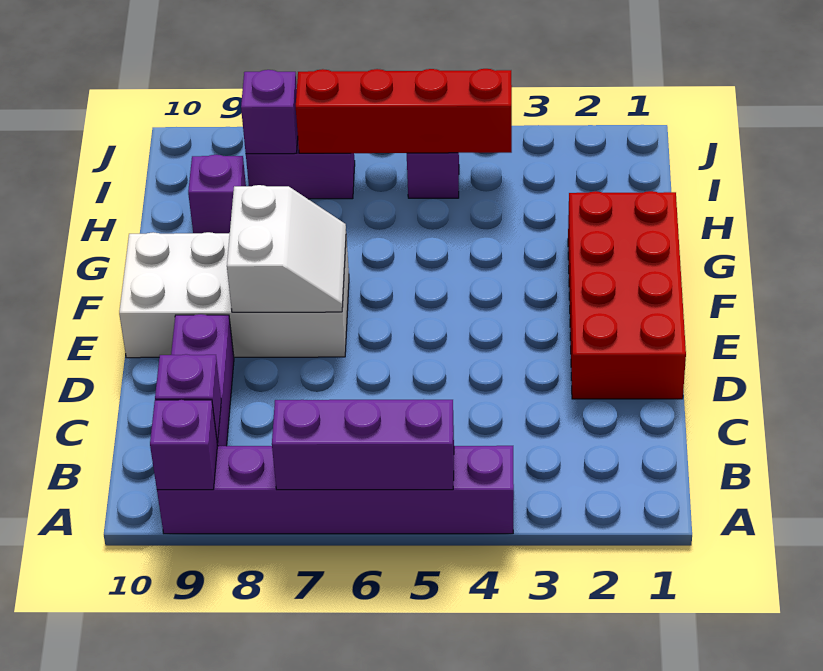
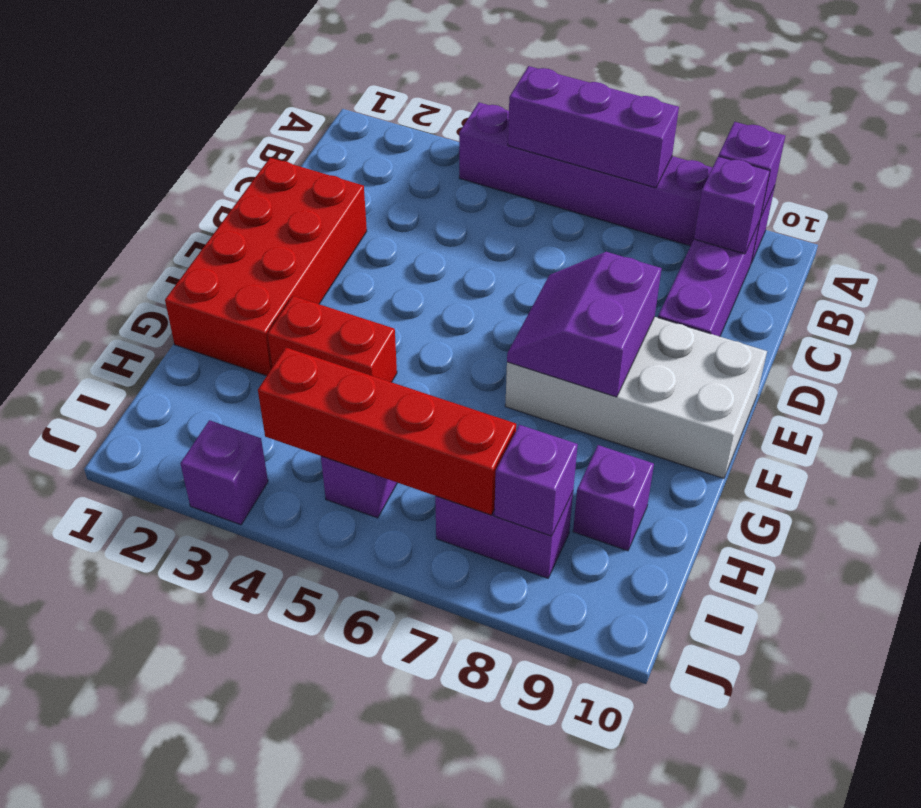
white 2x2 slope [227,185,346,312] -> purple 2x2 slope [507,252,662,397]
none -> red 1x2 brick [268,296,397,382]
none -> purple 1x1 brick [180,420,268,525]

